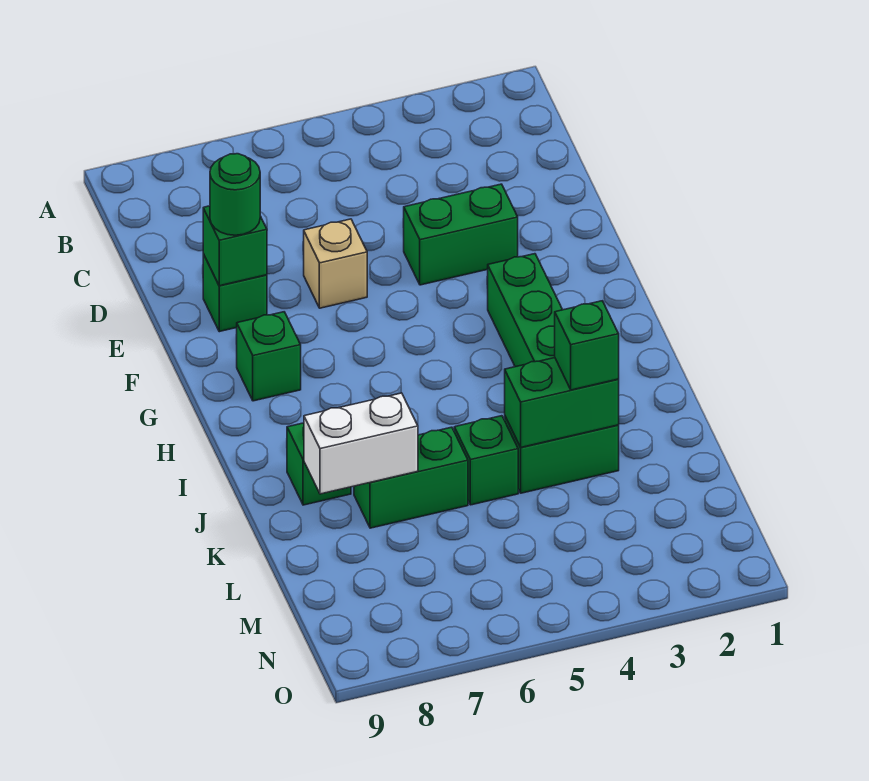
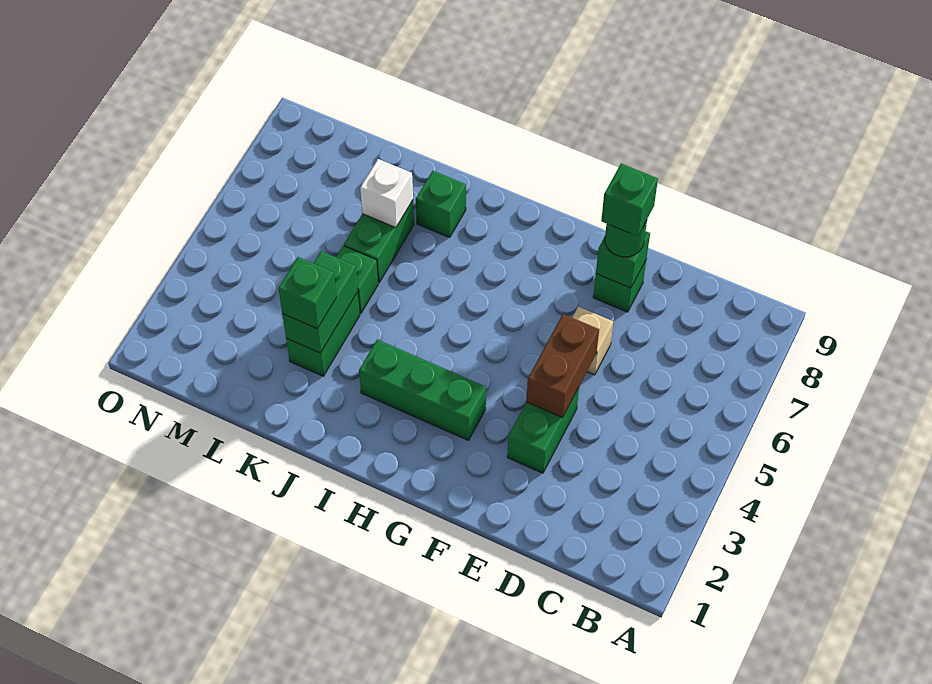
none -> brown 1x2 brick [526,314,599,418]
green 1x1 brick [236,312,301,401] -> green 1x1 brick moved to [601,164,658,236]
white 1x2 brick [304,393,418,494] -> white 1x1 brick [360,159,413,228]

